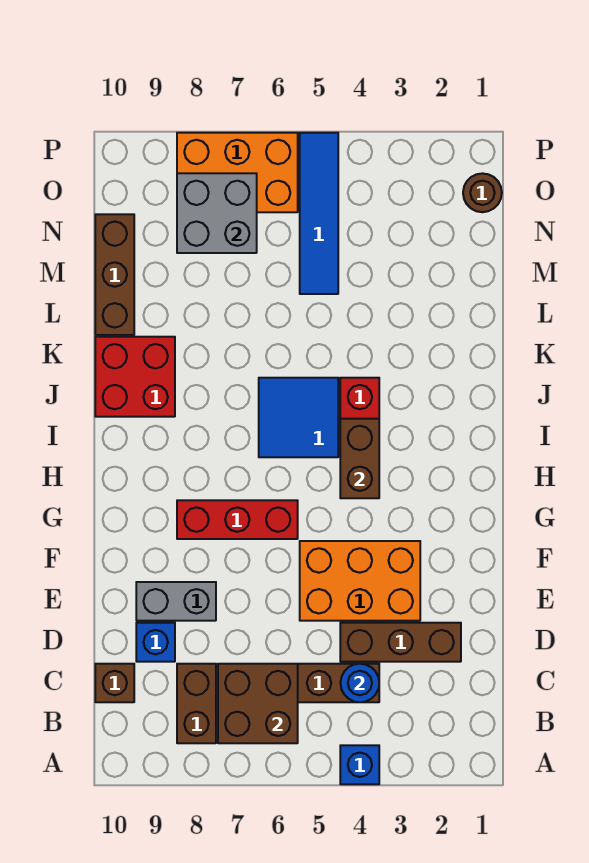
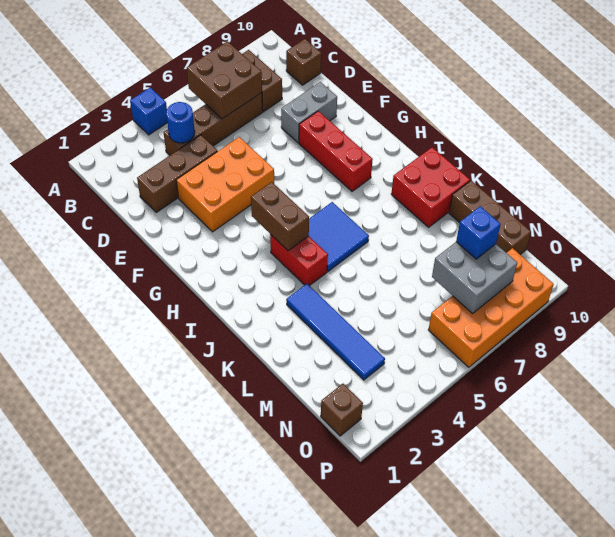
blue 1x1 brick [136,623,175,662] -> blue 1x1 brick moved to [456,206,501,259]
red 1x3 brick [177,500,298,539] -> red 1x3 brick turned to [299,111,373,191]
blue 1x4 tile [300,133,338,294] -> blue 1x4 tile moved to [286,284,385,380]
brown 1x1 round brick [463,173,502,212] -> brown 1x1 brick [321,384,363,436]
orange 2x3 brick [177,133,298,212] -> orange 2x4 brick [429,248,554,367]

